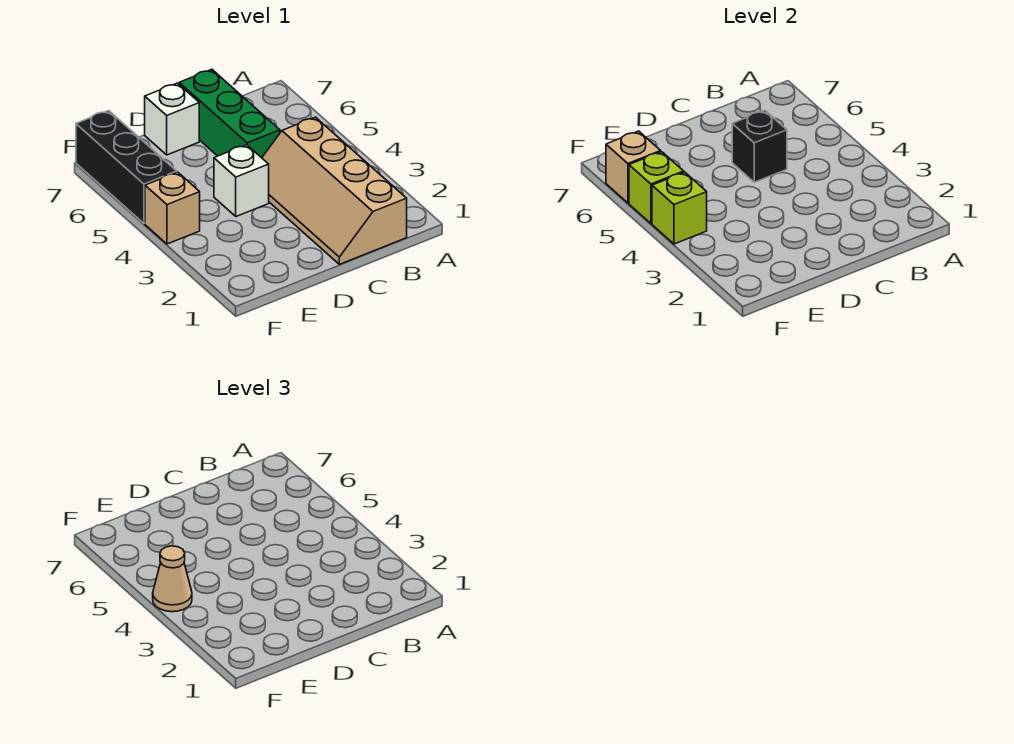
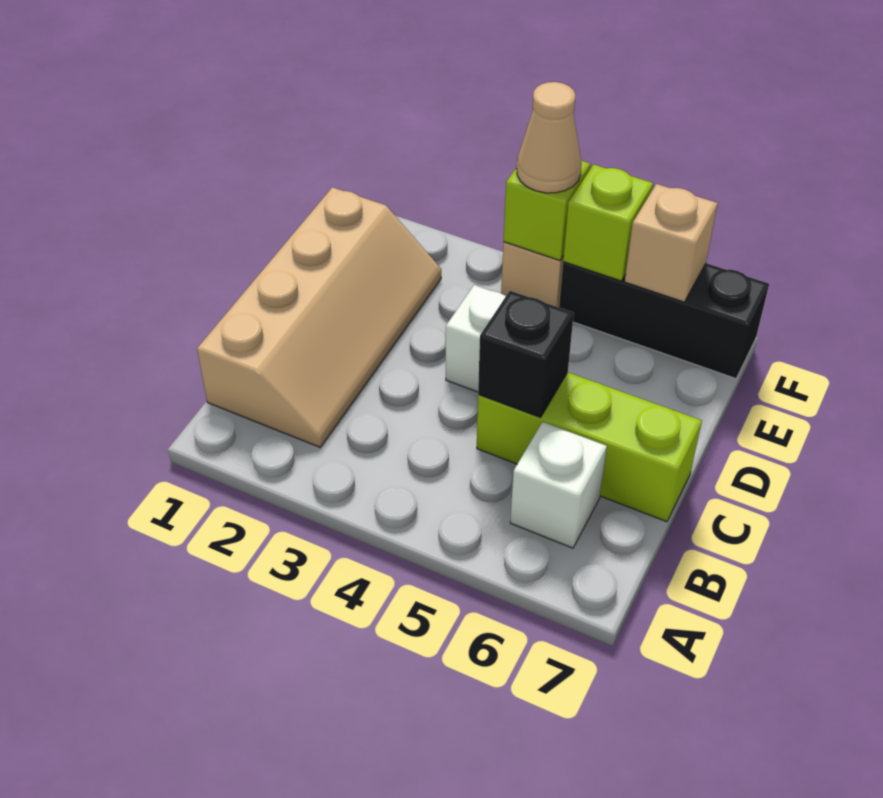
tan 2x4 slope [262,117,407,264] -> tan 2x4 slope turned to [197,187,441,447]
green 1x3 brick [179,69,280,158] -> lime 1x3 brick [477,372,702,522]
white 1x1 brick [145,83,199,155] -> white 1x1 brick moved to [510,422,607,548]

